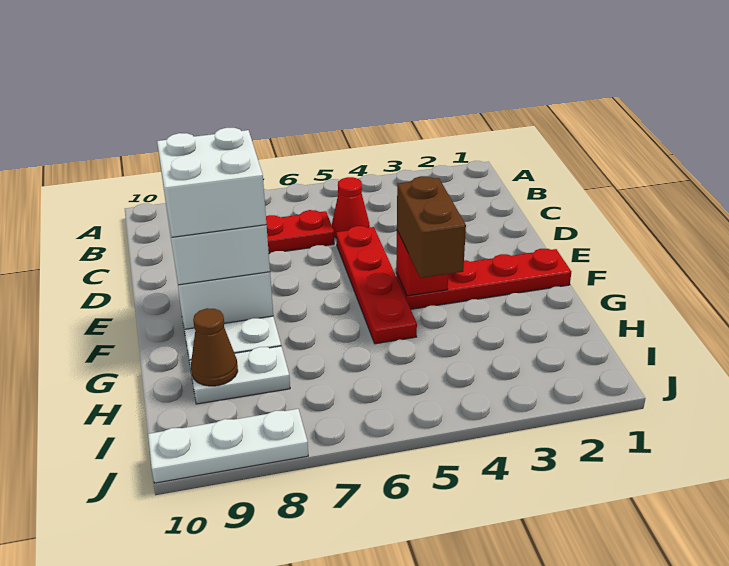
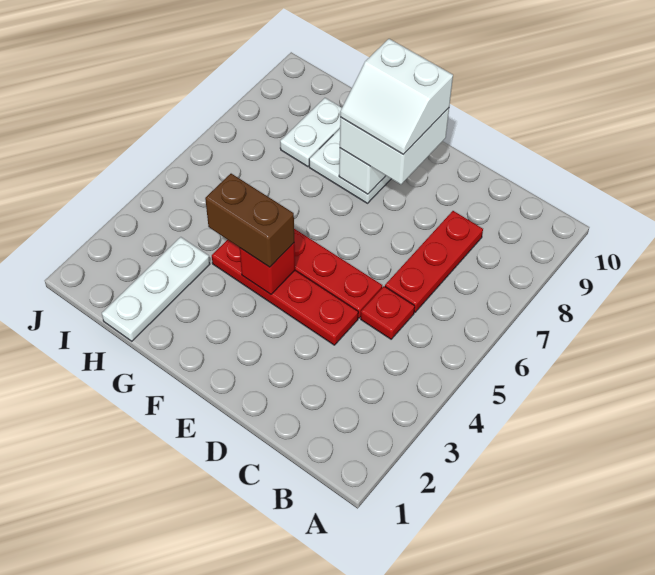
red 1x1 cone [332,177,370,238] -> red 1x1 plate [361,286,415,339]
white 2x2 brick [157,128,266,237] -> white 2x2 slope [340,39,453,154]
red 1x4 plate [396,249,571,309] -> red 1x4 plate turned to [212,240,358,345]
brown 1x1 cone [191,308,238,386] -> none
white 1x3 plate [148,409,308,483] -> white 1x3 plate moved to [102,237,210,341]

